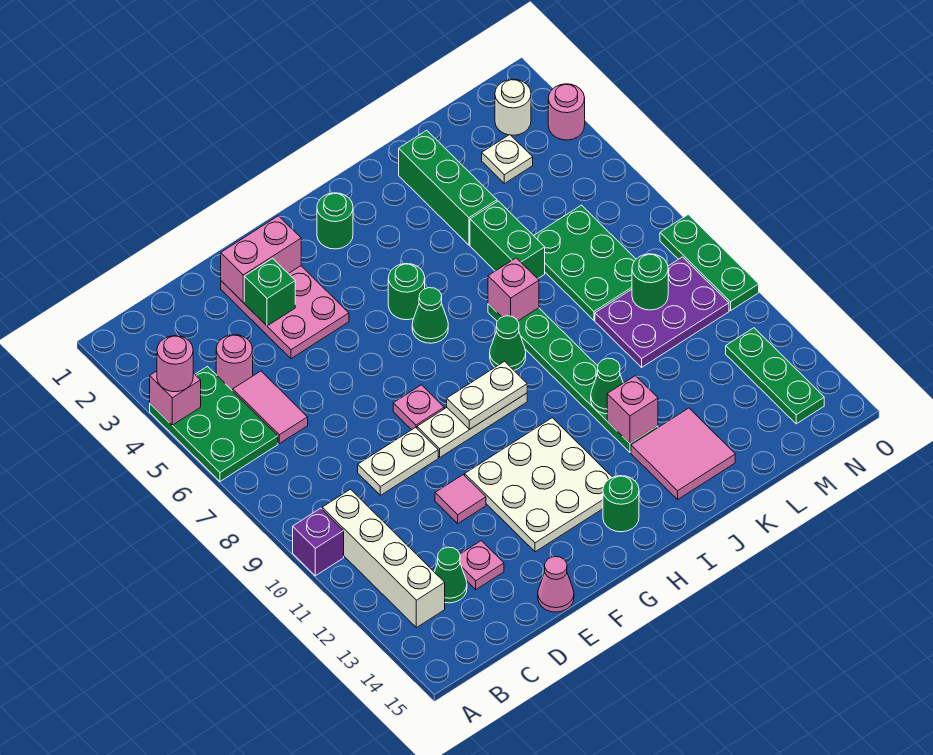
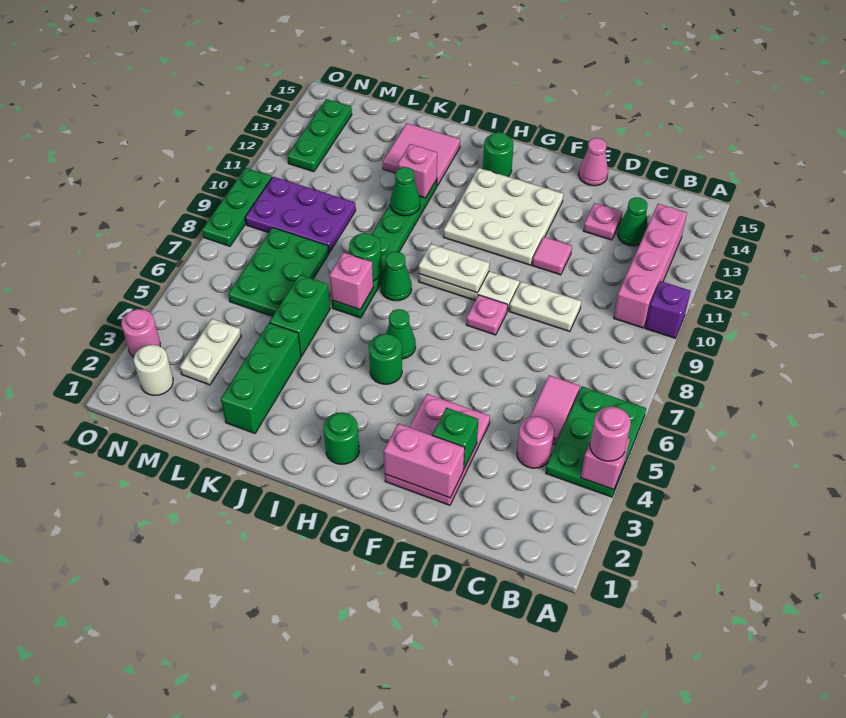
white 1x4 brick [322,489,445,628] -> pink 1x4 brick [614,204,687,328]
white 1x1 plate [482,135,533,184] -> white 1x2 plate [180,319,241,385]
green 1x1 round brick [632,254,668,310] -> green 1x1 round brick moved to [349,233,382,281]

